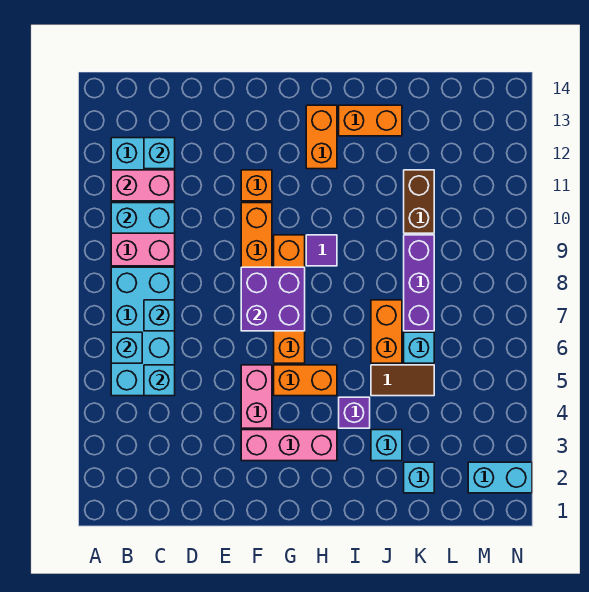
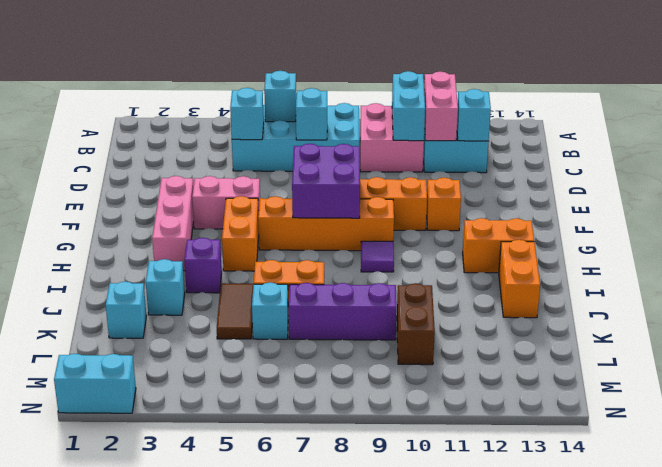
brown 1x2 brick [404,170,434,233] -> brown 1x2 brick turned to [397,283,435,365]
cyan 1x2 brick [468,462,532,493] -> cyan 1x2 brick turned to [54,354,136,413]

